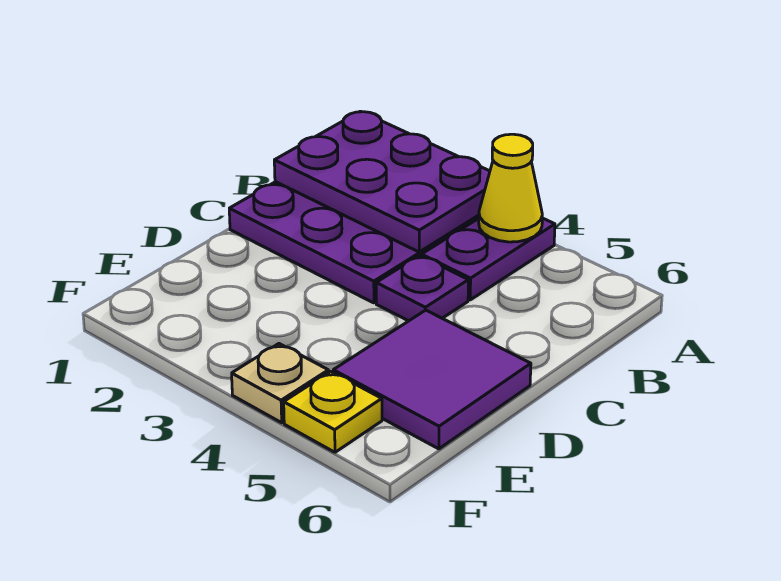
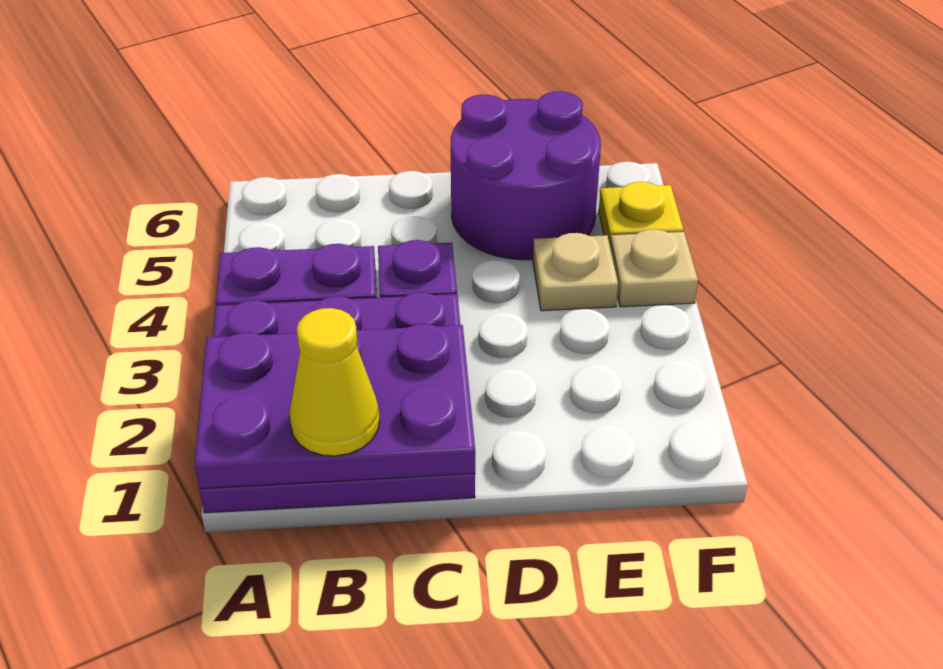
purple 2x3 plate [274,111,490,252] -> purple 2x3 plate turned to [195,324,475,489]
yellow 1x1 cone [479,134,542,242] -> yellow 1x1 cone moved to [289,308,380,456]
purple 2x2 tile [333,310,531,449] -> purple 2x2 round brick [451,91,601,260]
none -> tan 1x1 plate [533,233,618,311]

